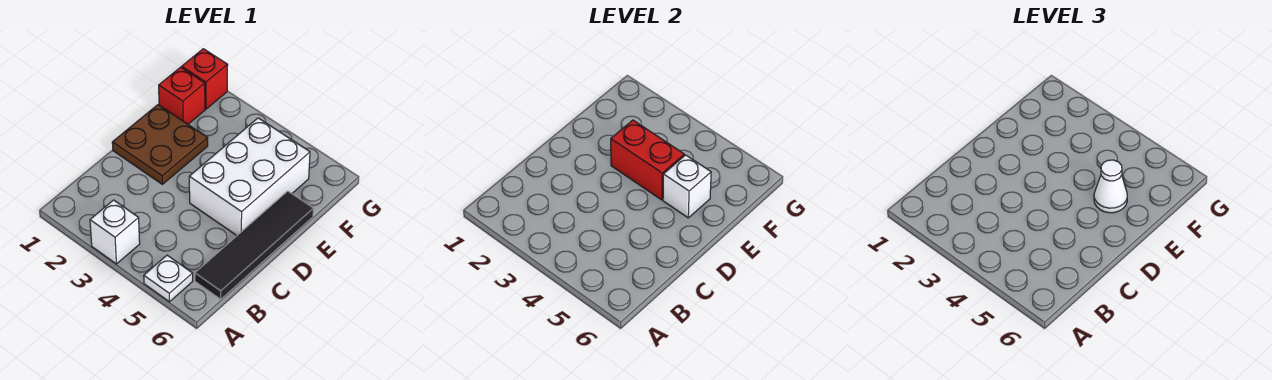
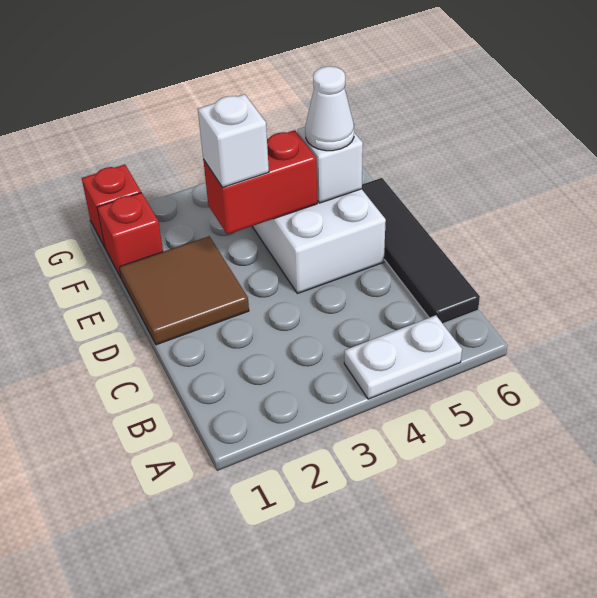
white 1x1 brick [90,200,140,264] -> white 1x1 brick moved to [198,94,269,188]
white 1x1 plate [144,255,193,302] -> white 1x2 plate [344,315,462,399]
brown 2x2 plate [112,105,208,184] -> brown 2x2 tile [119,236,249,345]

